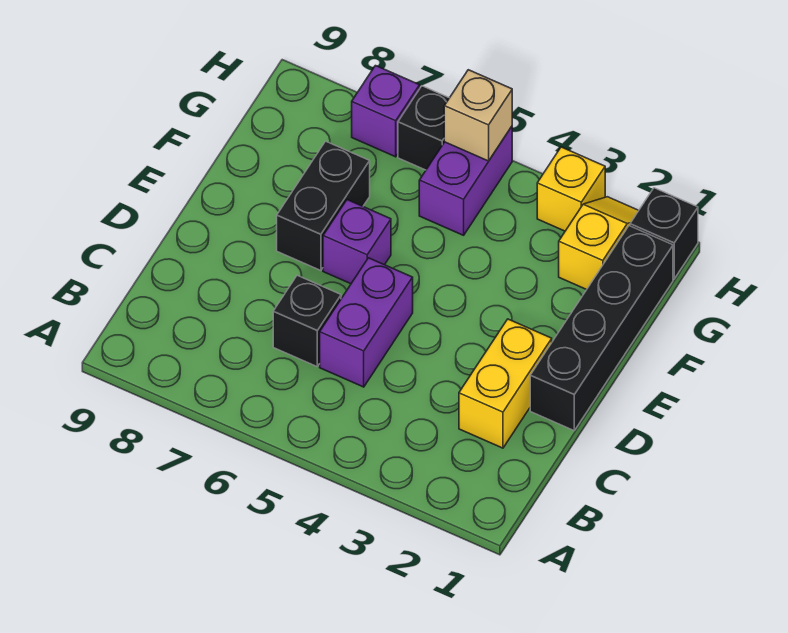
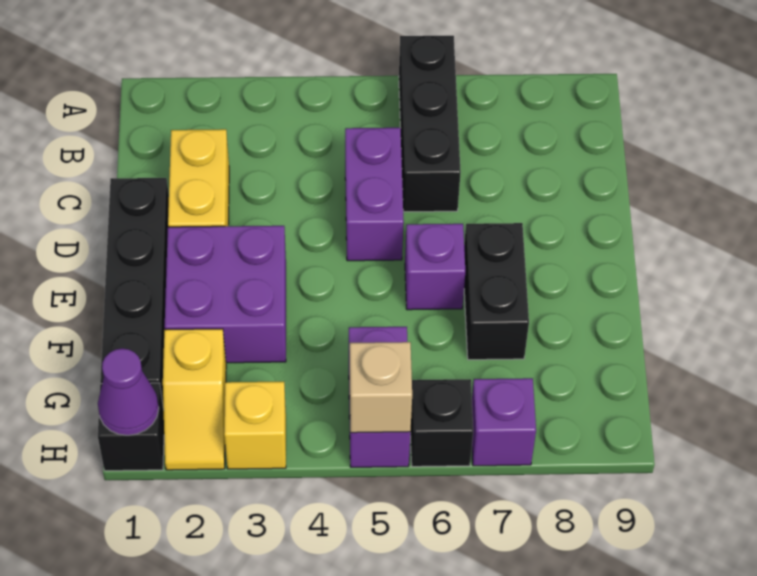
black 1x1 brick [273,275,341,366] -> black 1x3 brick [399,36,461,212]
none -> purple 2x2 brick [165,226,286,363]
none -> purple 1x1 cone [98,348,159,435]

